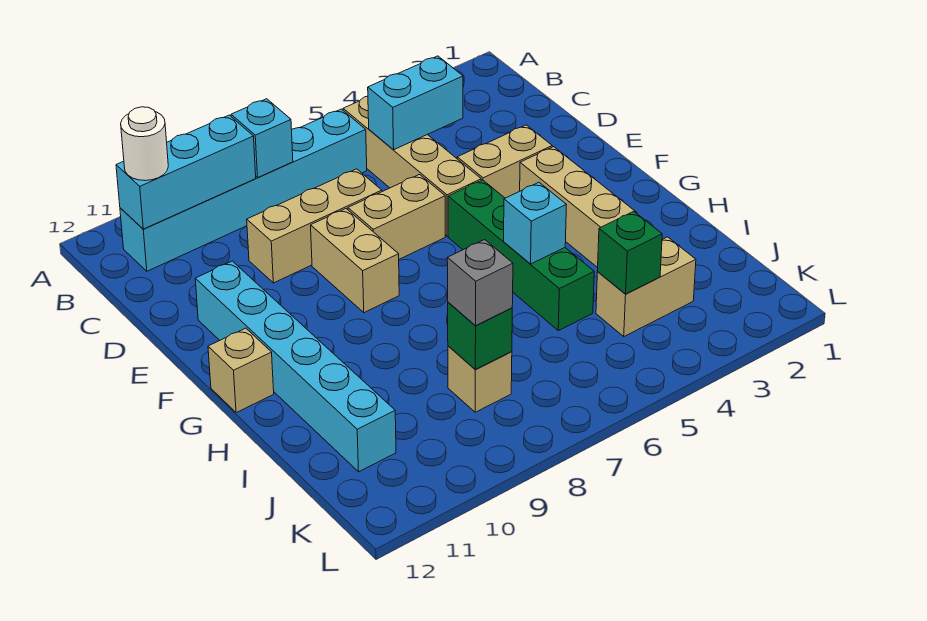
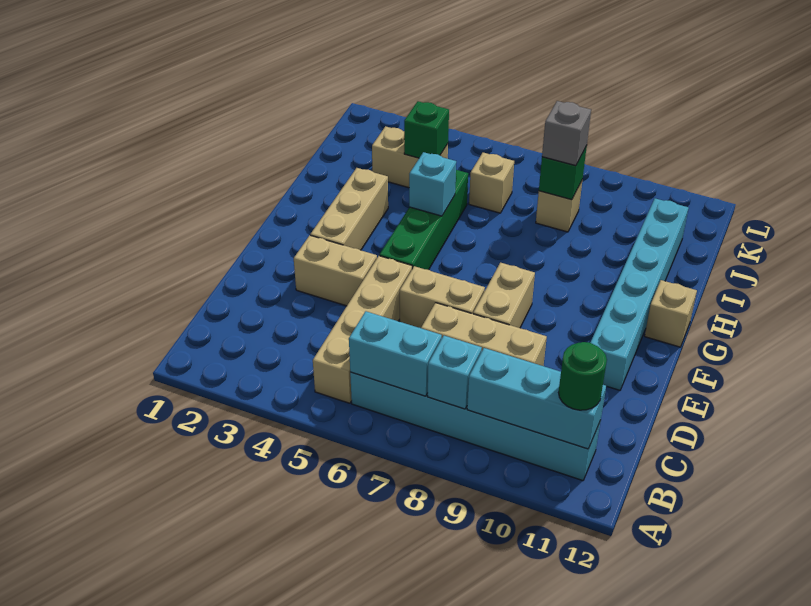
white 1x1 round brick [121,107,168,181] -> green 1x1 round brick [559,342,607,410]
cyan 1x2 brick [368,56,463,150] -> cyan 1x2 brick moved to [349,311,442,396]
none -> tan 1x1 brick [469,153,514,213]

